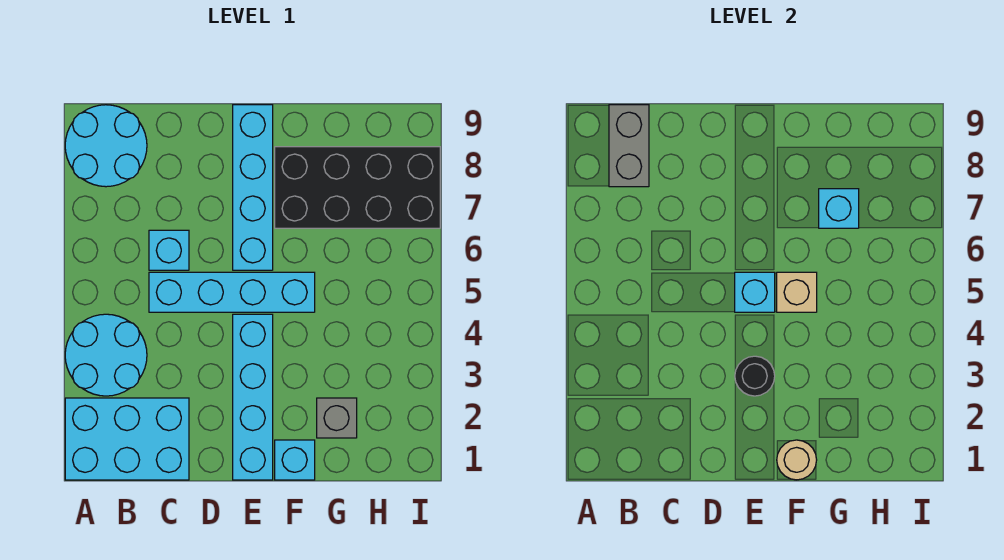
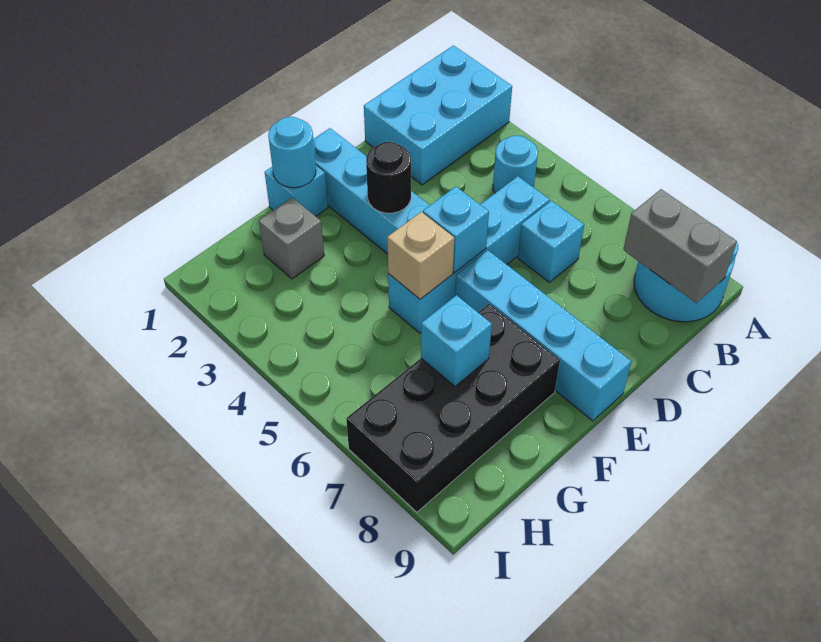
cyan 2x2 round brick [65,314,147,396] -> cyan 1x1 round brick [493,135,538,193]
tan 1x1 round brick [777,440,817,480] -> cyan 1x1 round brick [268,117,316,188]

